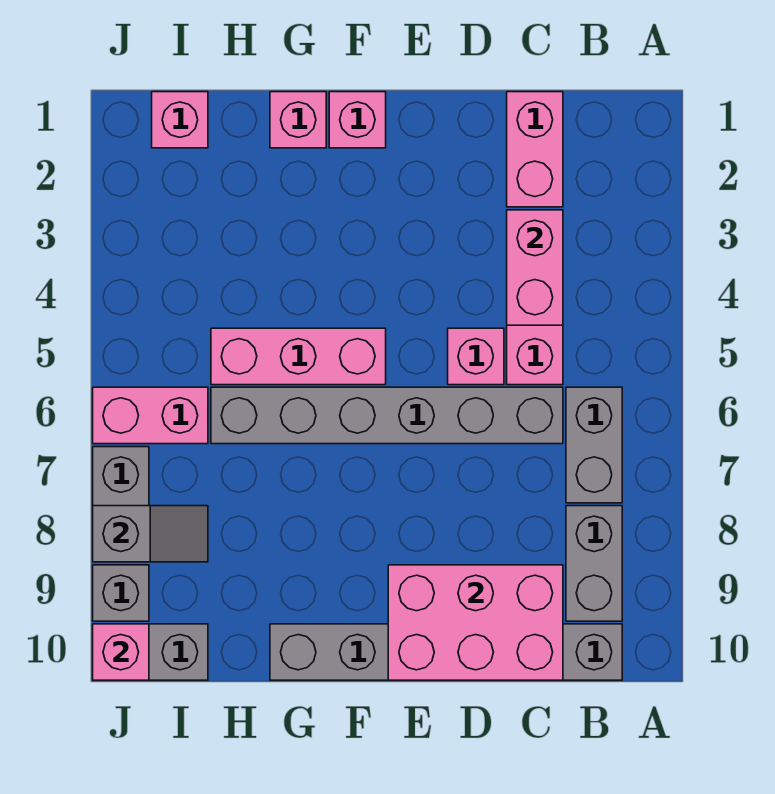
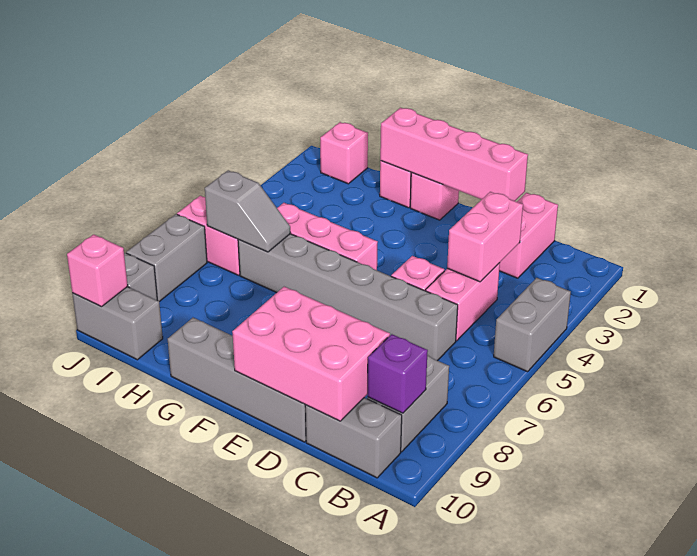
grey 1x2 brick [566,387,622,503] -> grey 1x2 brick moved to [494,278,571,372]
none -> purple 1x1 brick [368,334,428,413]
none -> pink 1x4 brick [380,108,528,201]
grey 1x2 slope [93,506,208,562] -> grey 1x2 slope moved to [205,170,291,252]

